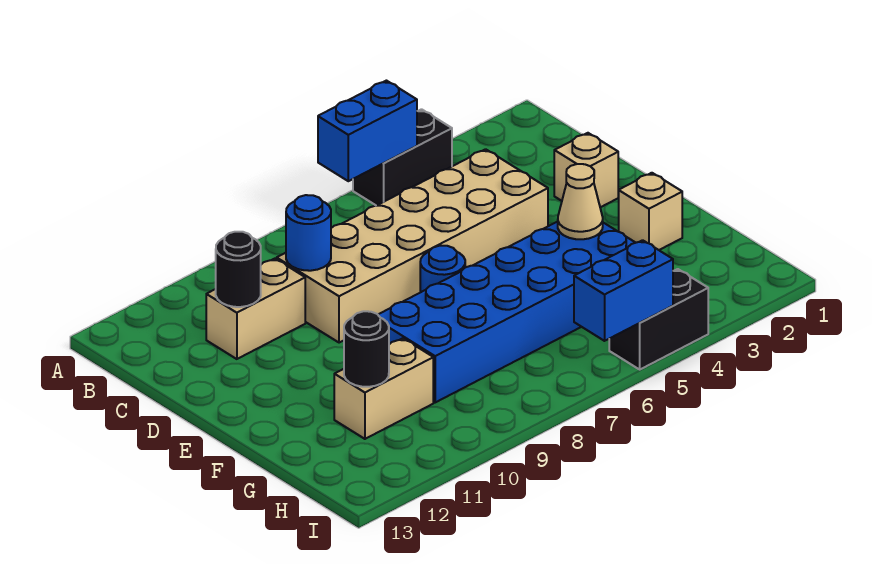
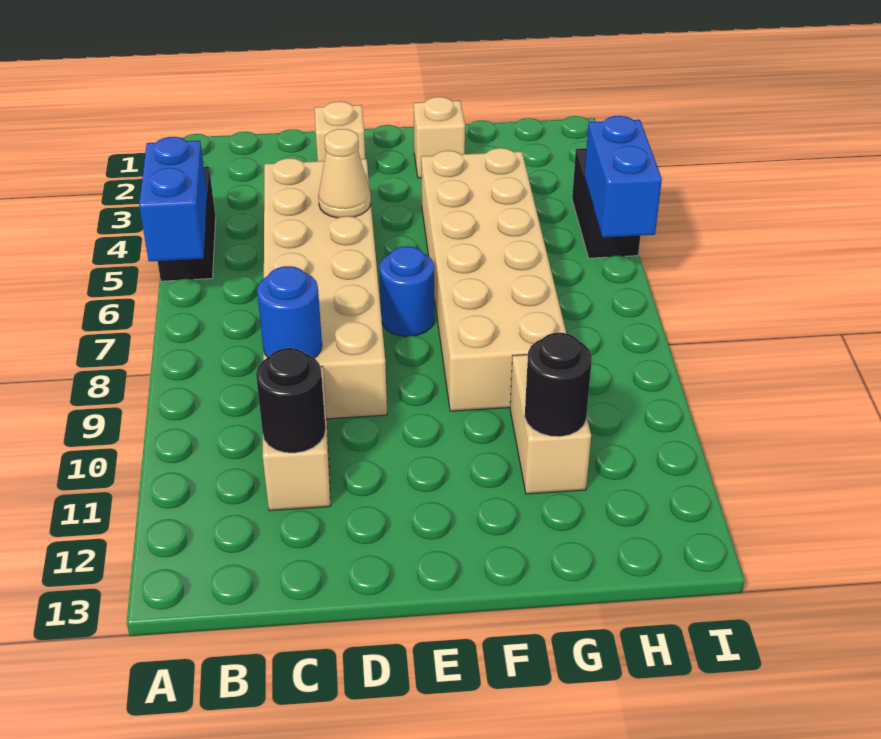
blue 2x6 brick [378,222,636,402] -> tan 2x6 brick [421,148,566,411]
tan 1x1 cone [558,164,603,239] -> tan 1x1 cone moved to [318,129,371,218]

